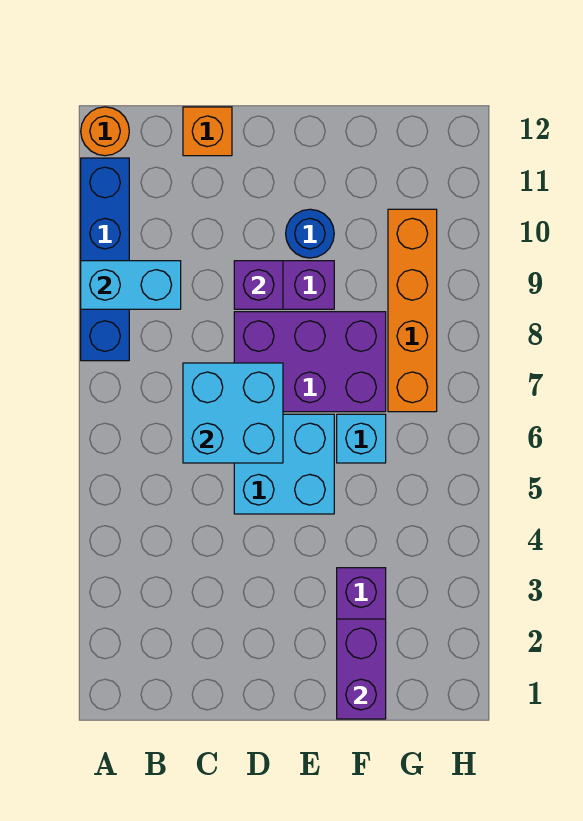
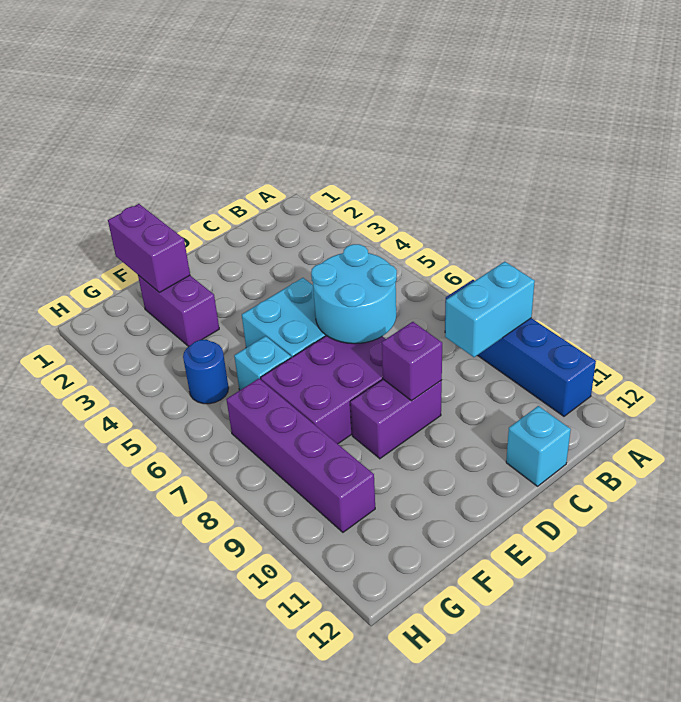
orange 1x1 round brick [81,107,129,156] -> none
cyan 2x2 brick [183,363,283,463] -> cyan 2x2 round brick [311,244,397,344]
orange 1x1 brick [183,107,232,156] -> cyan 1x1 brick [506,406,571,486]
blue 1x1 round brick [286,209,334,258] -> blue 1x1 round brick moved to [183,340,229,404]
orange 1x4 brick [388,209,437,412] -> purple 1x4 brick [226,379,375,532]

